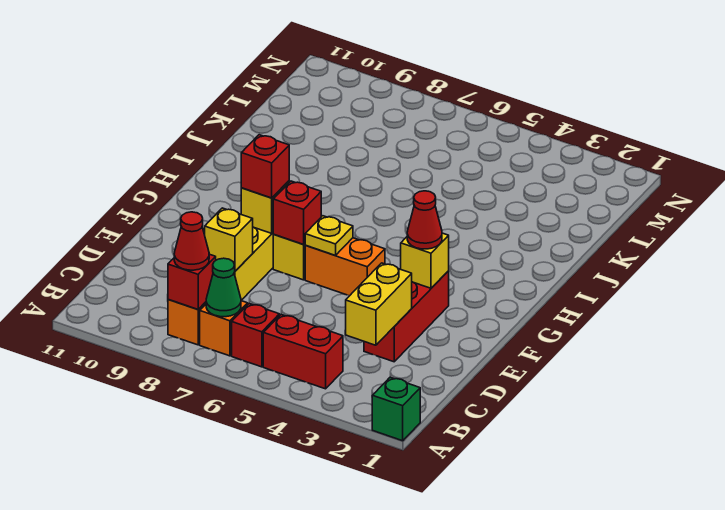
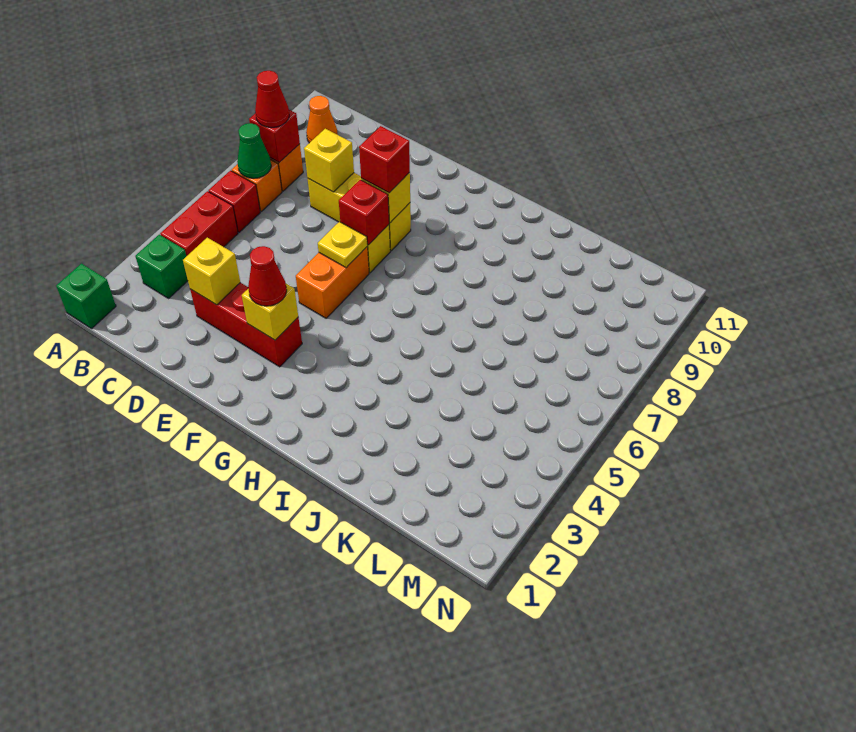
none -> green 1x1 brick [135,235,188,298]
none -> orange 1x1 cone [306,96,338,143]
yellow 1x2 brick [346,263,412,345] -> yellow 1x1 brick [183,238,240,305]

